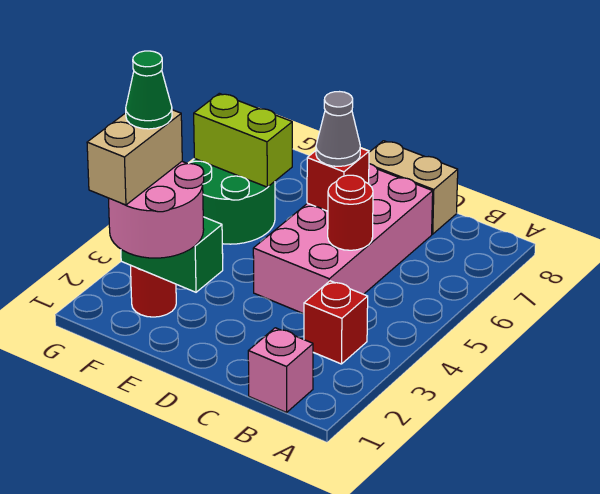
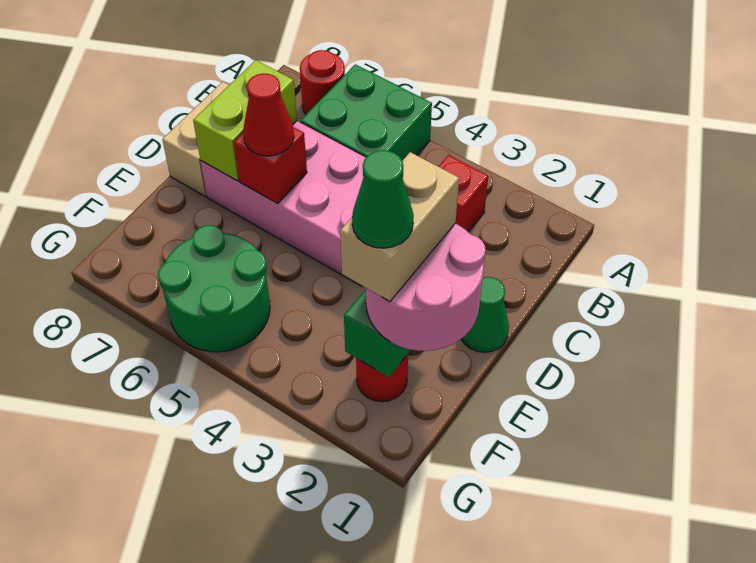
none -> green 2x2 brick [300,64,432,161]
pink 1x1 brick [248,328,313,412] -> none
red 1x1 round brick [328,175,373,250] -> red 1x1 round brick moved to [300,50,345,114]
none -> green 1x1 cone [461,277,509,352]
grey 1x1 cone [316,92,360,166] -> red 1x1 cone [243,73,294,156]
tan 1x2 brick [87,110,182,205] -> tan 1x2 brick turned to [340,152,459,302]
lime 1x2 brick [194,93,292,187] -> lime 1x2 brick moved to [193,60,297,181]

